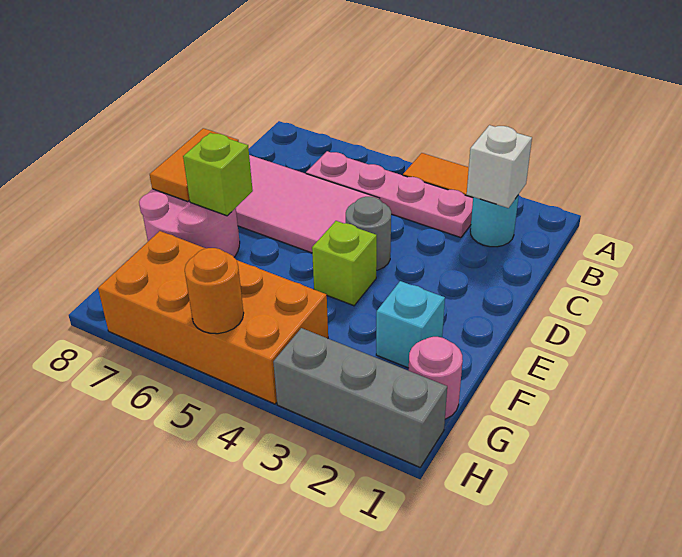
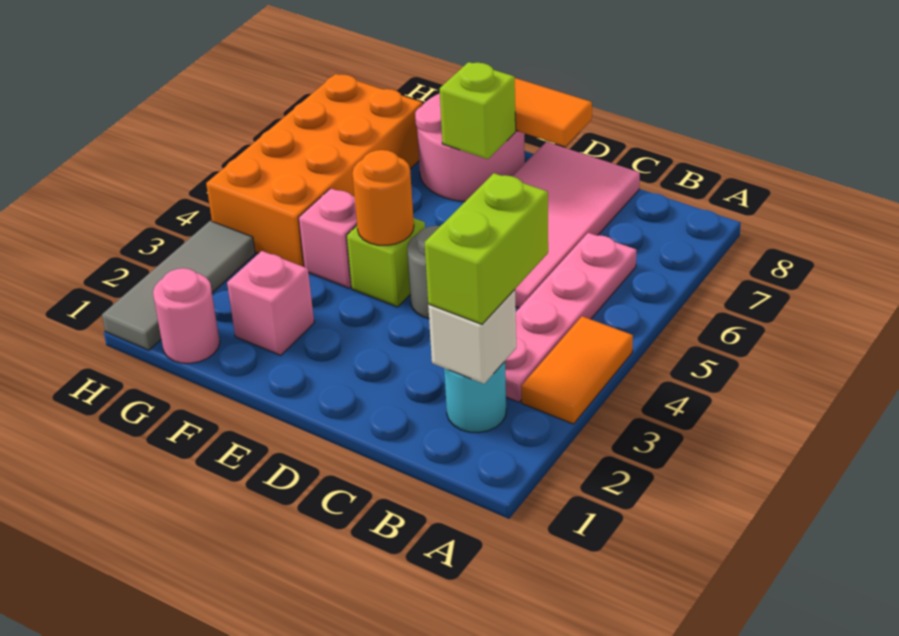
none -> lime 1x2 brick [424,173,548,324]
cyan 1x1 brick [376,281,445,368] -> pink 1x1 brick [227,251,314,355]
none -> pink 1x1 brick [299,188,357,288]
grey 1x3 brick [273,328,447,467] -> grey 1x3 tile [102,221,255,350]
orange 1x1 round brick [185,248,244,334] -> orange 1x1 round brick moved to [352,150,414,245]

